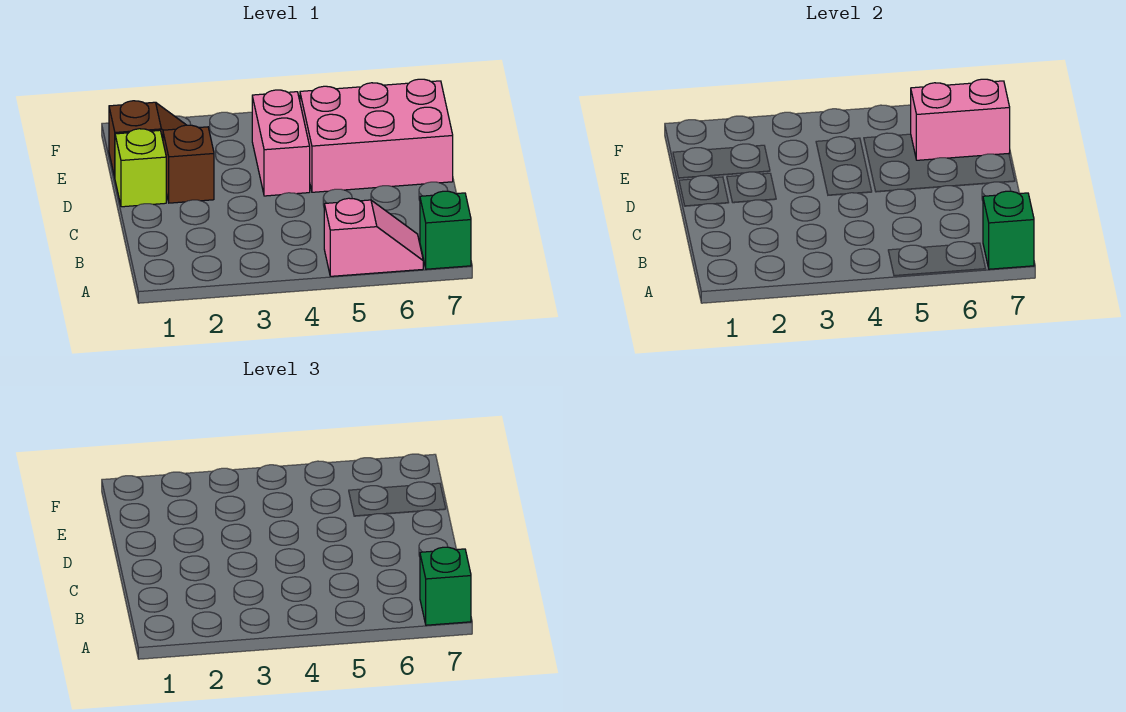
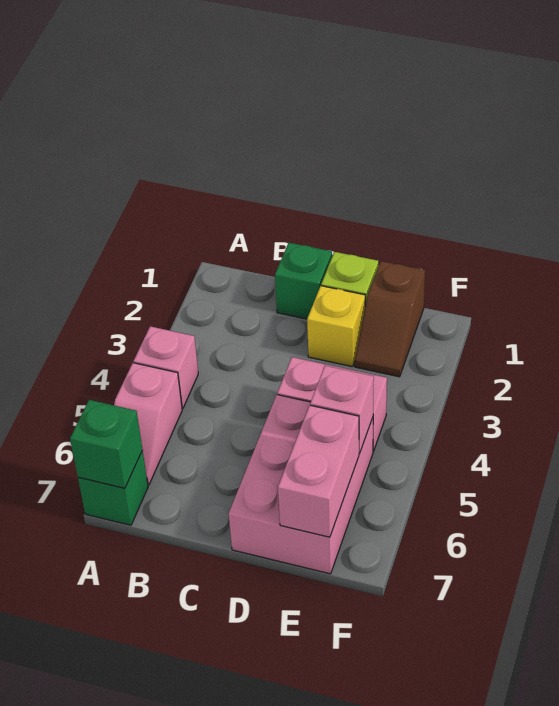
none -> pink 1x1 brick [134,326,198,408]
green 1x1 brick [420,547,471,625] -> green 1x1 brick moved to [275,243,332,319]
brown 1x1 brick [163,125,214,203] -> yellow 1x1 brick [307,286,365,367]
none -> pink 1x1 brick [310,366,374,453]

